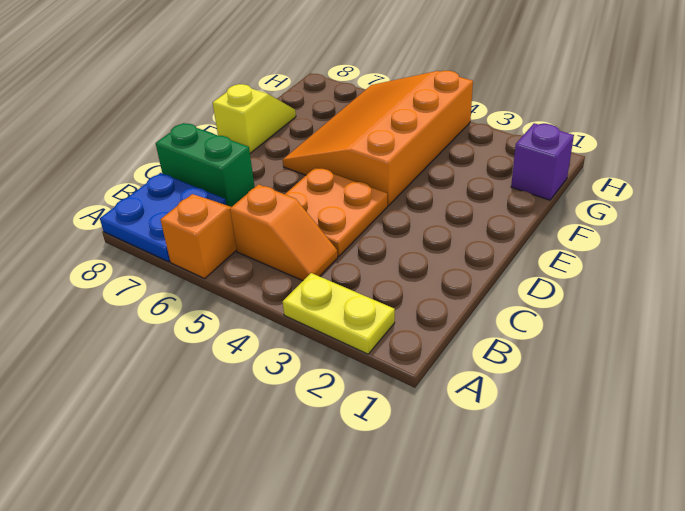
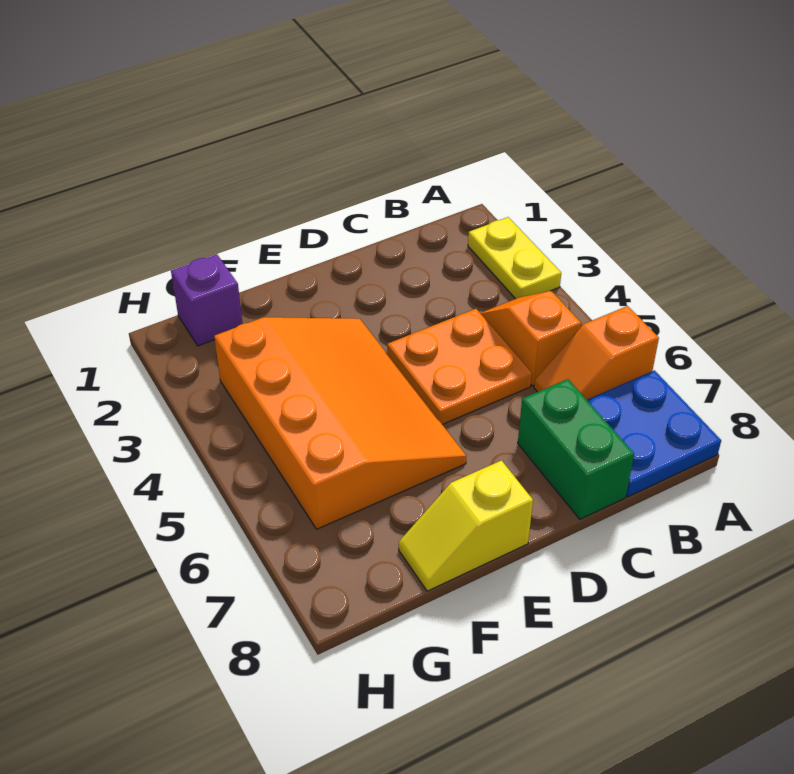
orange 3x4 slope [283,71,473,206] -> orange 3x4 slope turned to [214,317,466,529]

